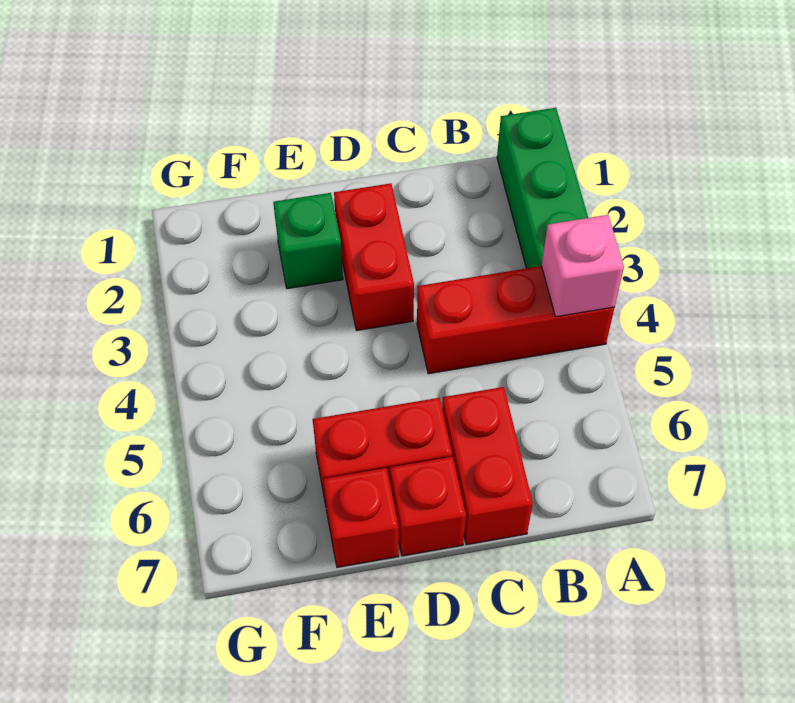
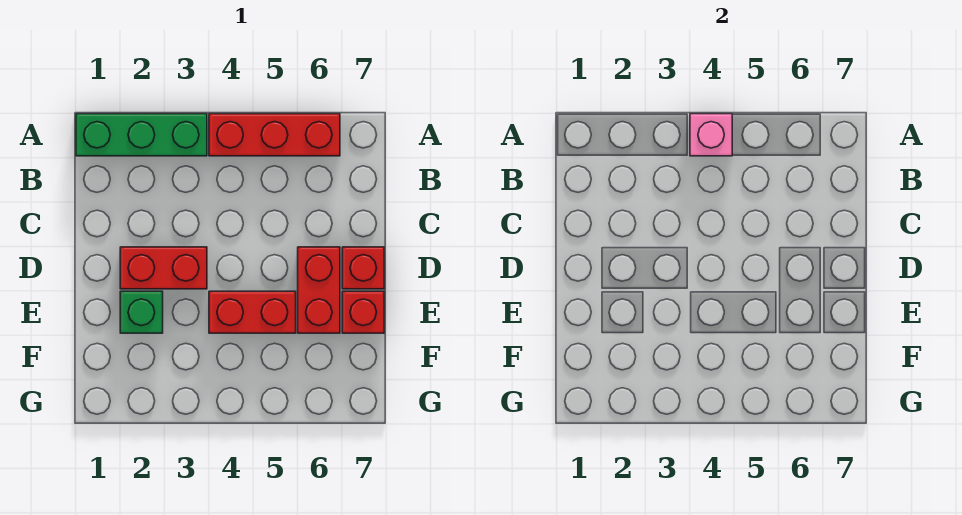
red 1x3 brick [417,266,615,374] -> red 1x3 brick turned to [209,114,340,156]
red 1x2 brick [442,387,533,545] -> red 1x2 brick moved to [209,291,296,333]

